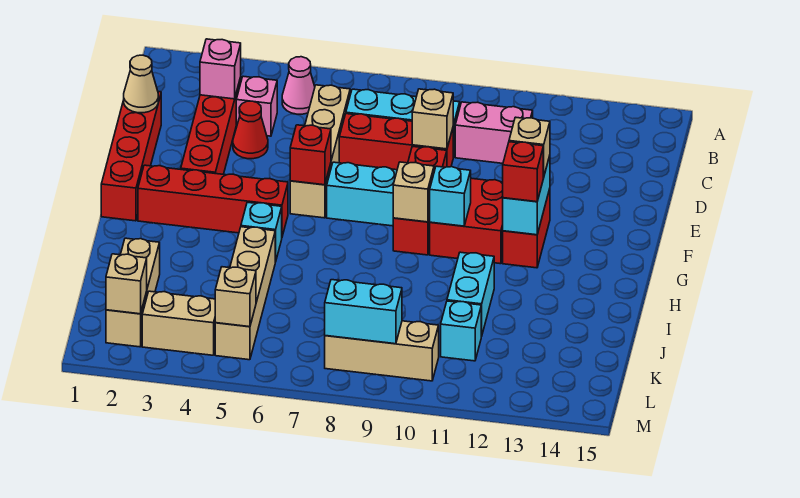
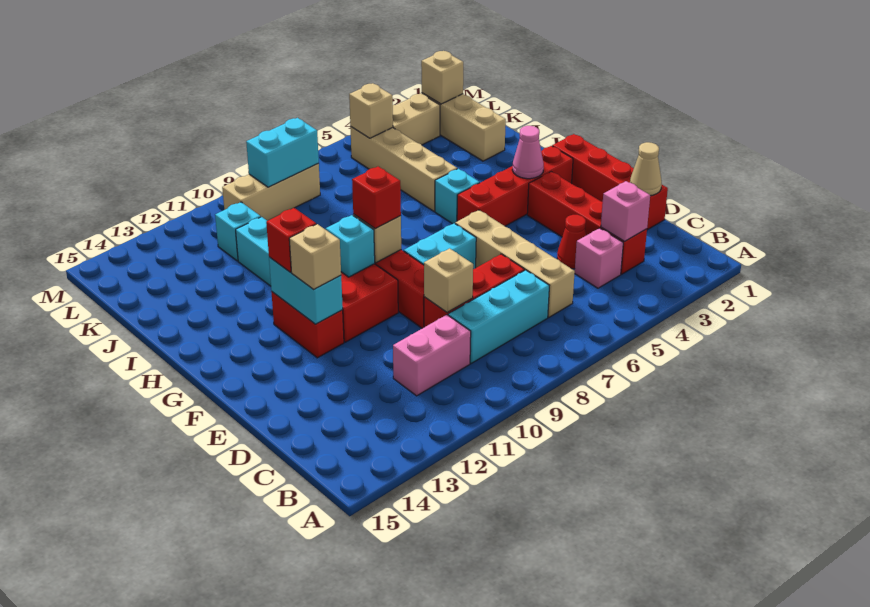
pink 1x1 cone [282,57,315,114] -> pink 1x1 cone moved to [512,126,544,179]
red 1x1 brick [290,125,331,185] -> red 1x1 brick moved to [352,166,401,229]

